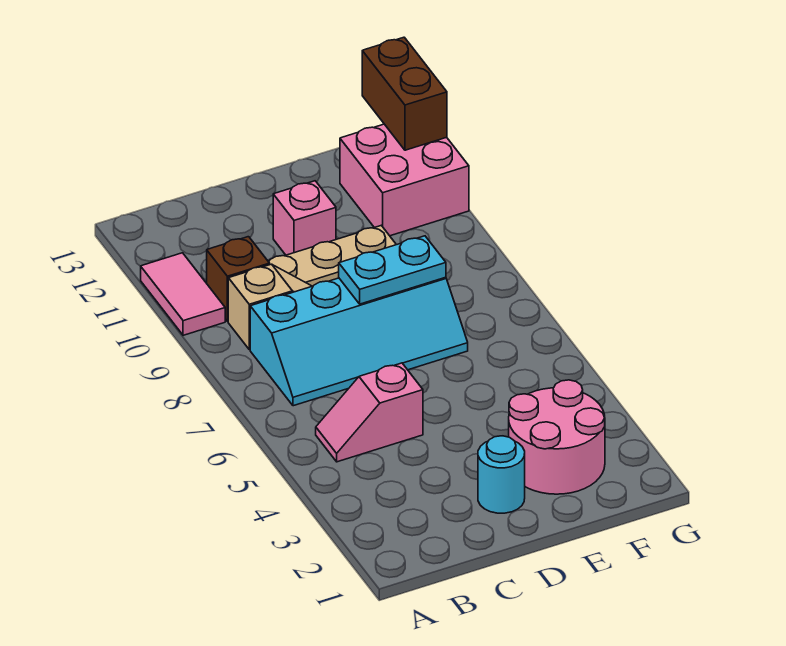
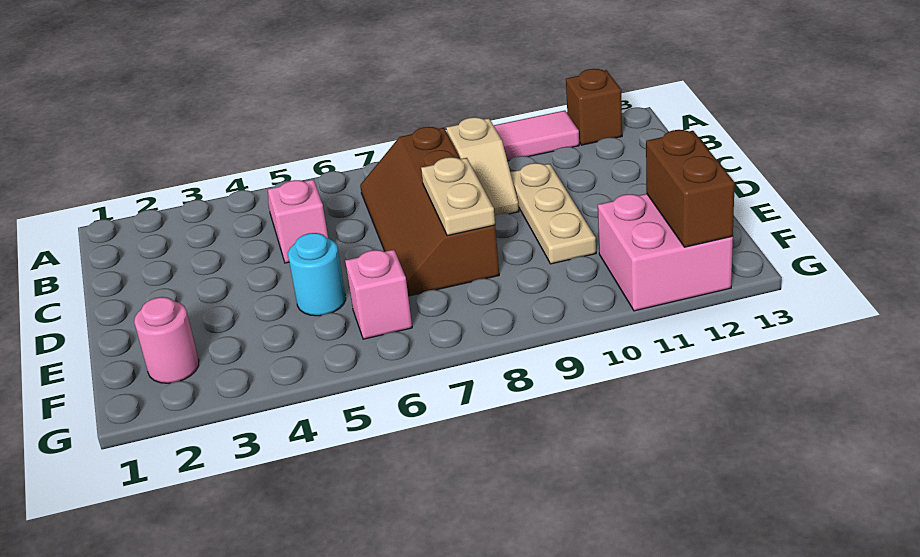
cyan 2x4 slope [250,277,468,406] -> brown 2x4 slope [360,127,499,296]
brown 1x1 brick [207,237,270,322] -> brown 1x1 brick moved to [566,69,622,145]
cyan 1x1 round brick [478,436,525,513] -> cyan 1x1 round brick moved to [288,233,346,316]
cyan 1x2 plate [339,236,446,304] -> tan 1x2 plate [421,157,495,236]
pink 1x1 brick [273,181,336,255] -> pink 1x1 brick moved to [345,250,412,339]
pink 2x2 round brick [509,380,605,494] -> pink 1x1 round brick [134,297,199,383]
brown 1x2 brick [362,37,447,150] -> brown 1x2 brick turned to [646,130,735,247]

